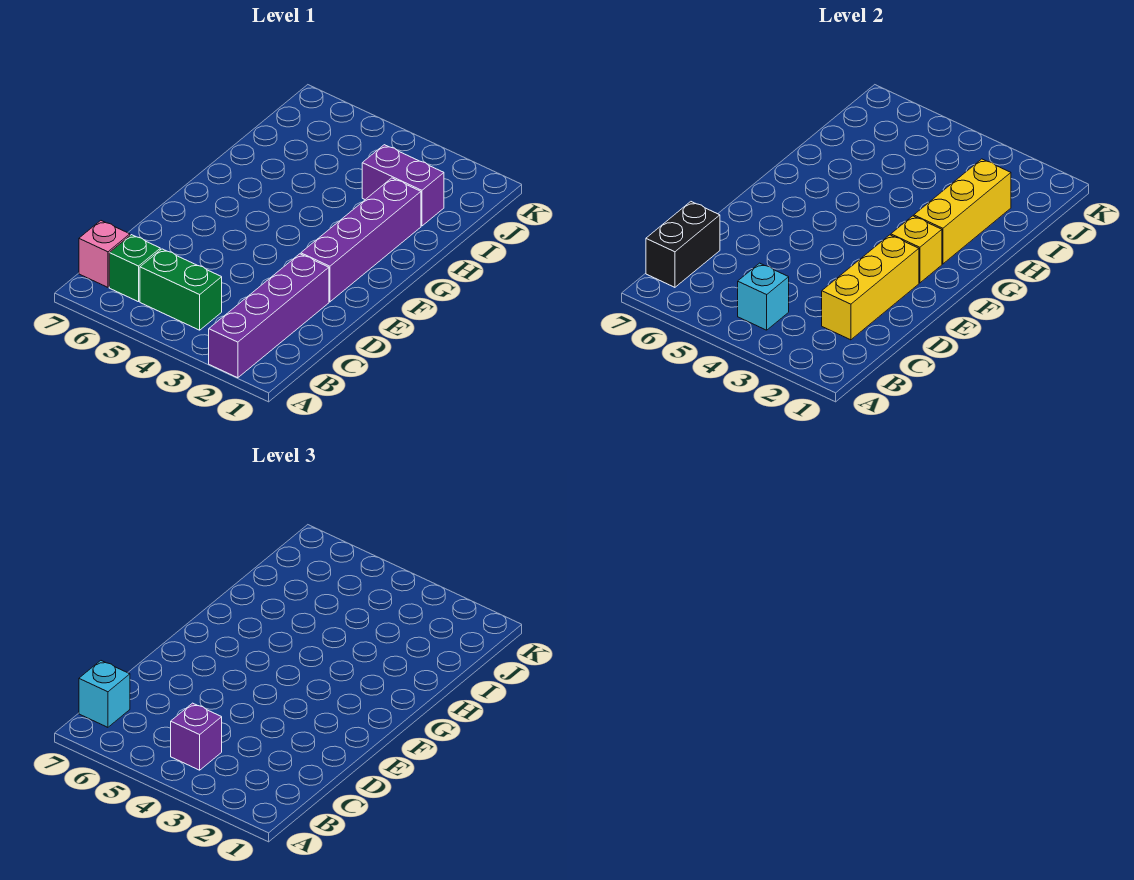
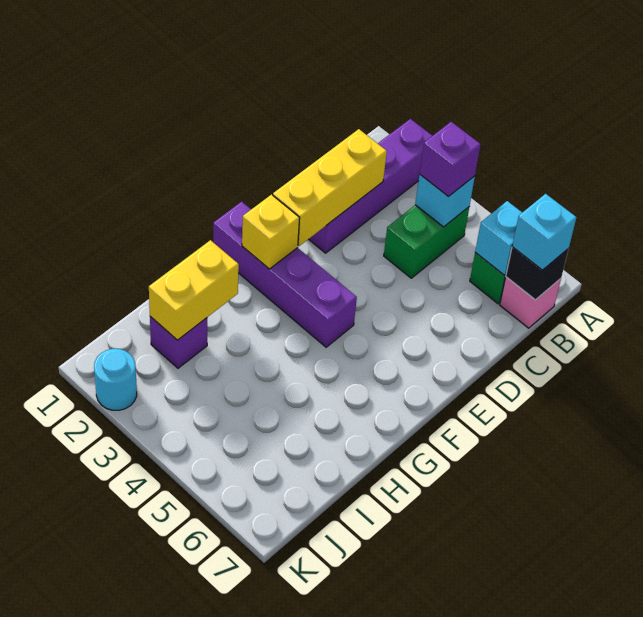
green 1x2 brick [140,249,222,330] -> green 1x2 brick turned to [384,205,469,278]
none -> cyan 1x1 brick [475,201,522,275]
black 1x2 brick [646,202,720,287] -> black 1x1 brick [506,247,568,300]
purple 1x4 brick [301,178,421,302] -> purple 1x4 brick turned to [213,202,357,347]
yellow 1x3 brick [914,159,1011,264] -> yellow 1x2 brick [149,240,239,340]
purple 1x2 brick [362,145,444,226] -> purple 1x1 brick [150,317,207,368]
none -> cyan 1x1 round brick [94,349,137,410]

